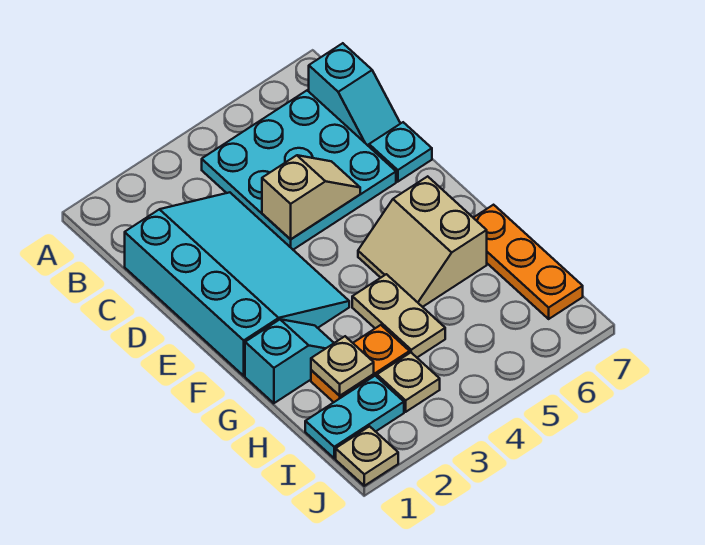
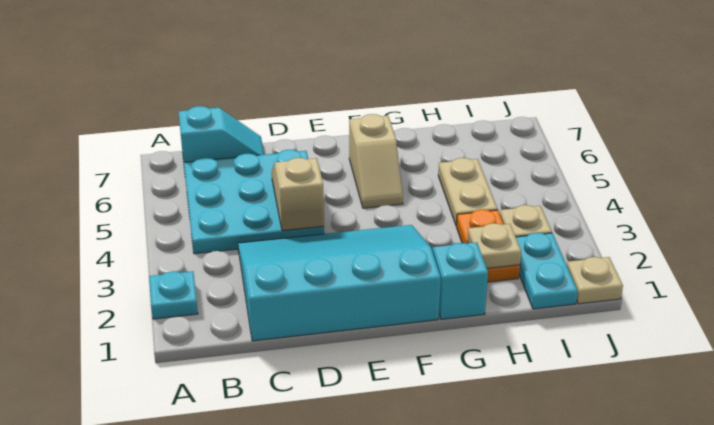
cyan 1x1 plate [369,122,432,182] -> cyan 1x1 plate moved to [149,271,198,319]
tan 2x2 slope [358,176,487,307] -> tan 1x2 slope [349,114,403,208]
tan 1x2 plate [352,274,445,357] -> tan 1x2 plate turned to [438,158,498,226]
orange 1x3 plate [474,205,583,319] -> none

